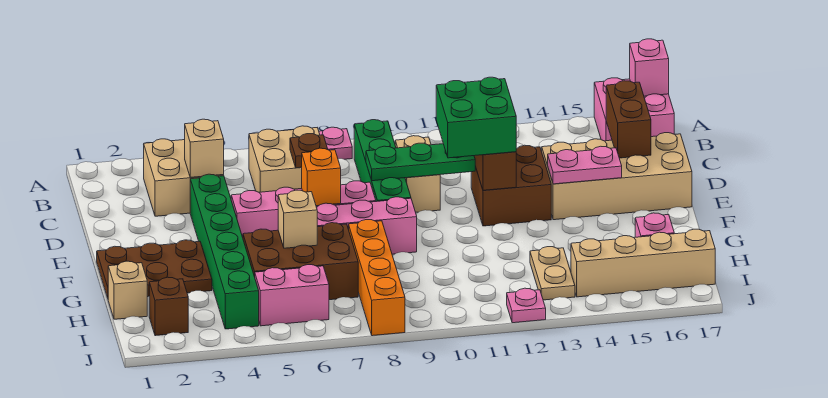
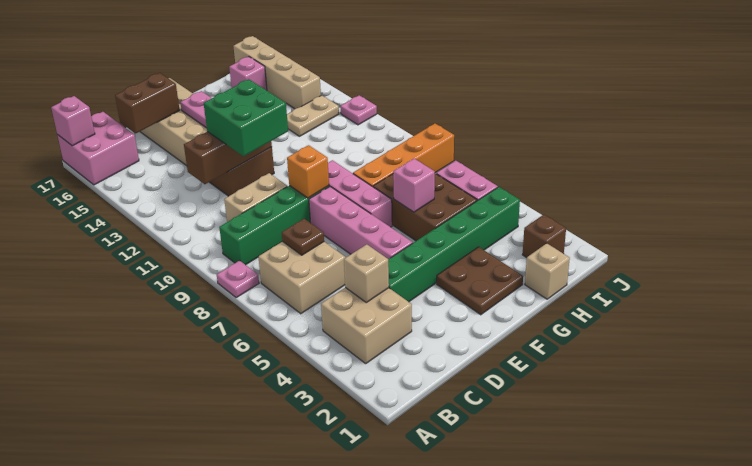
green 1x3 plate [366,143,475,181] -> none
orange 1x1 brick [301,148,341,206] -> orange 1x1 brick moved to [287,145,329,198]
brown 2x3 plate [97,240,212,298] -> brown 2x2 plate [437,247,523,315]
tan 1x1 brick [278,190,317,248] -> pink 1x1 brick [393,159,435,212]

